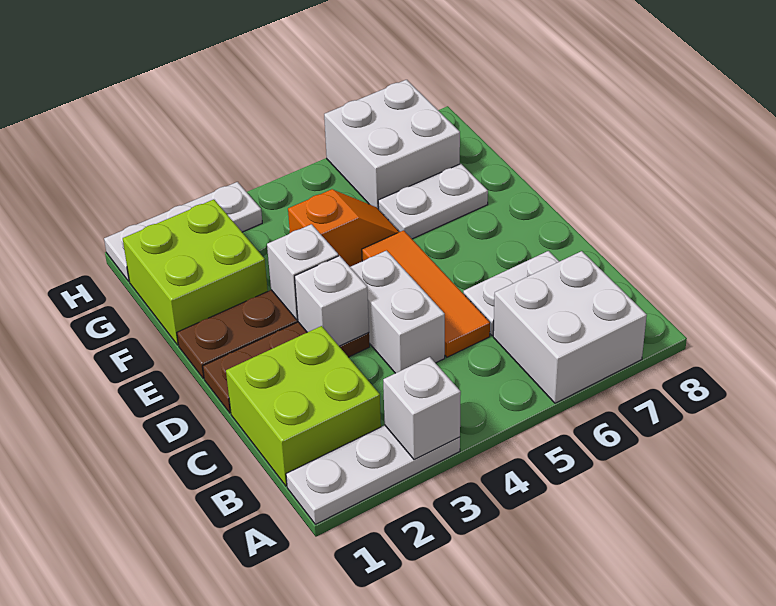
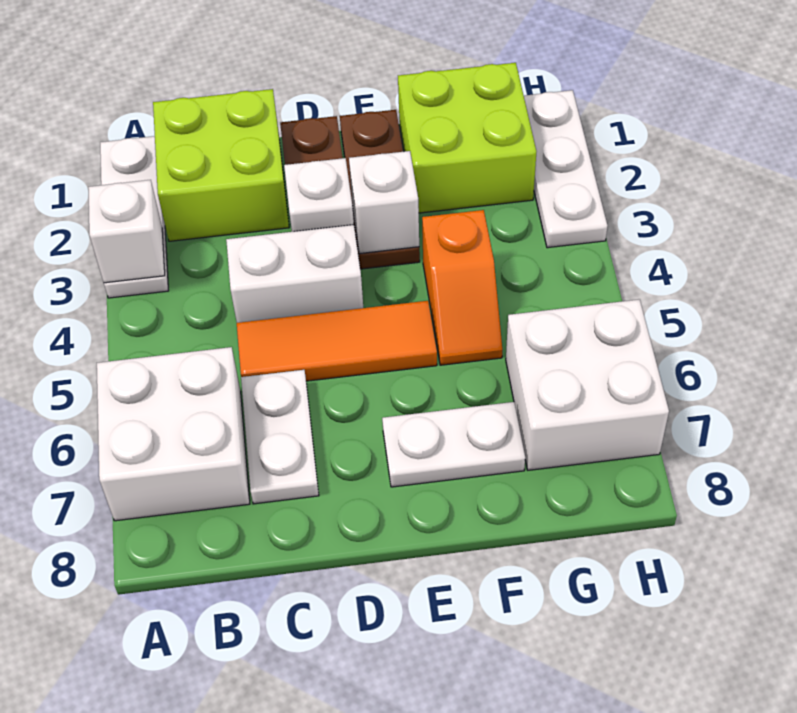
white 1x2 plate [378,164,488,239] -> white 1x2 plate turned to [382,402,525,487]

